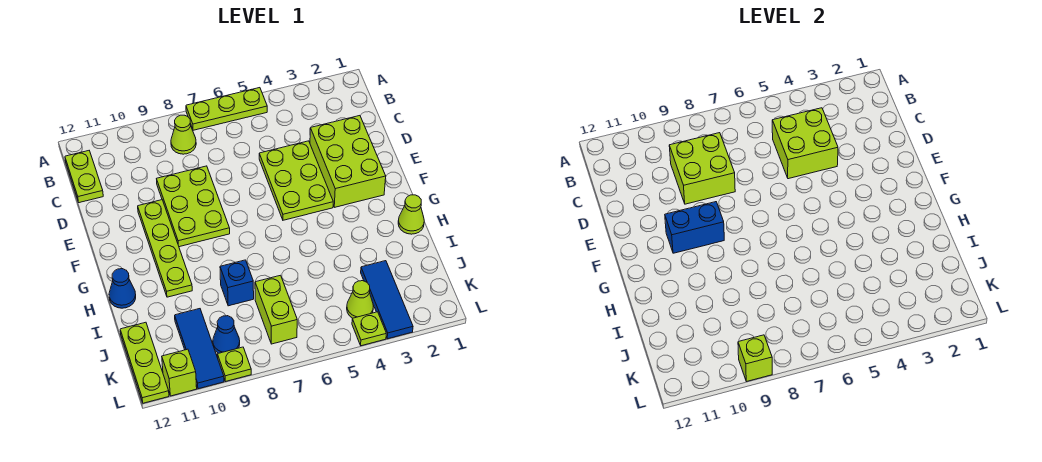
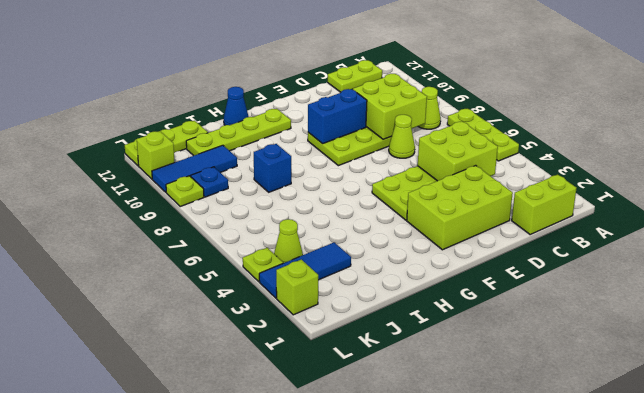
lime 1x4 plate [138,200,192,297] -> lime 1x4 plate moved to [186,109,291,156]
blue 1x2 brick [665,202,724,253] -> blue 1x2 brick turned to [308,89,367,144]
lime 1x1 cone [398,195,424,234] -> lime 1x1 cone moved to [389,115,415,158]
lime 1x2 brick [255,275,297,344] -> lime 1x2 brick moved to [512,174,576,235]
blue 1x1 cone [213,316,240,353] -> blue 1x1 plate [191,167,228,197]
lime 1x1 brick [738,335,772,382] -> lime 1x1 brick moved to [276,259,318,315]

